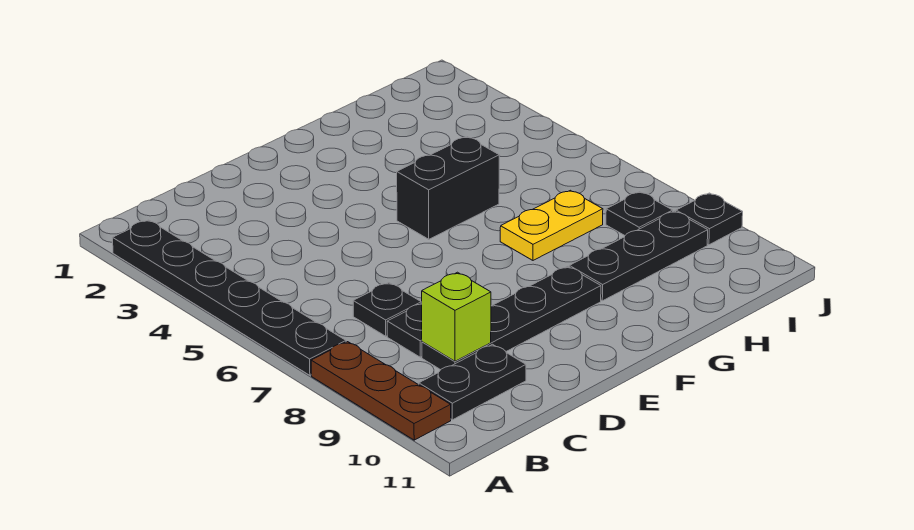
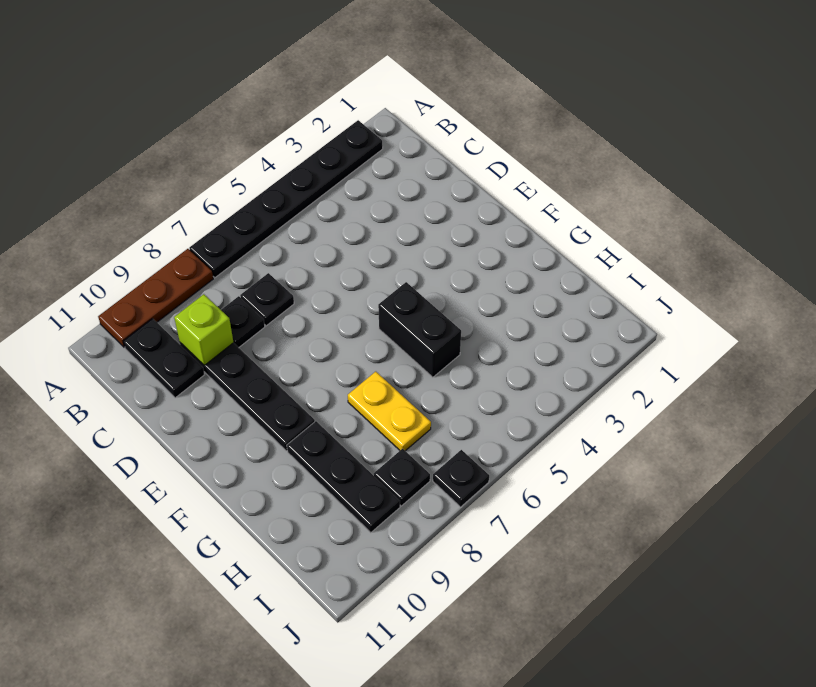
black 1x1 plate [676,193,743,245] -> black 1x1 plate moved to [433,450,489,507]

